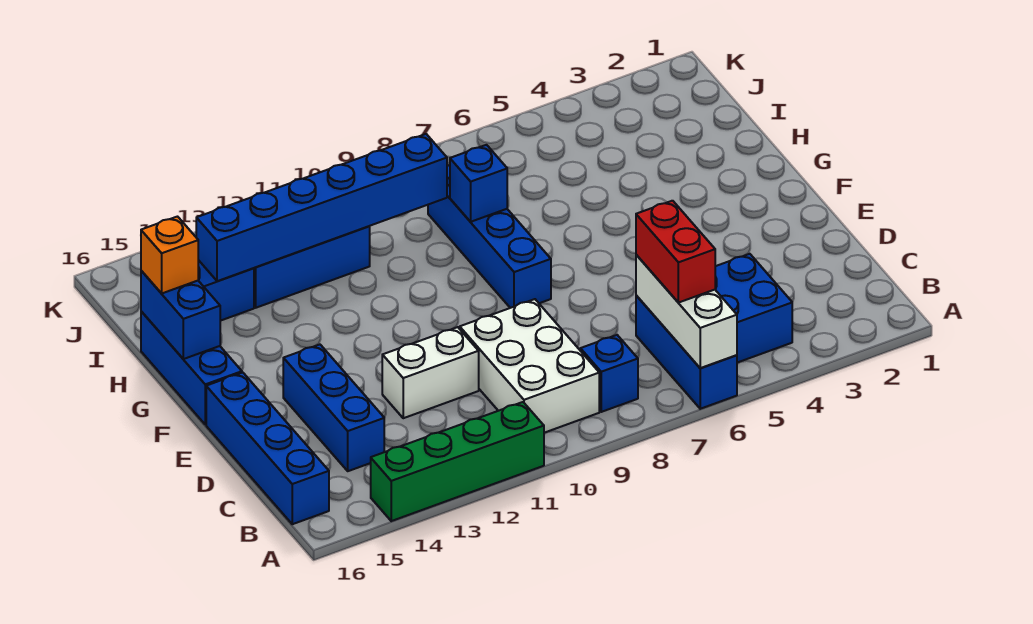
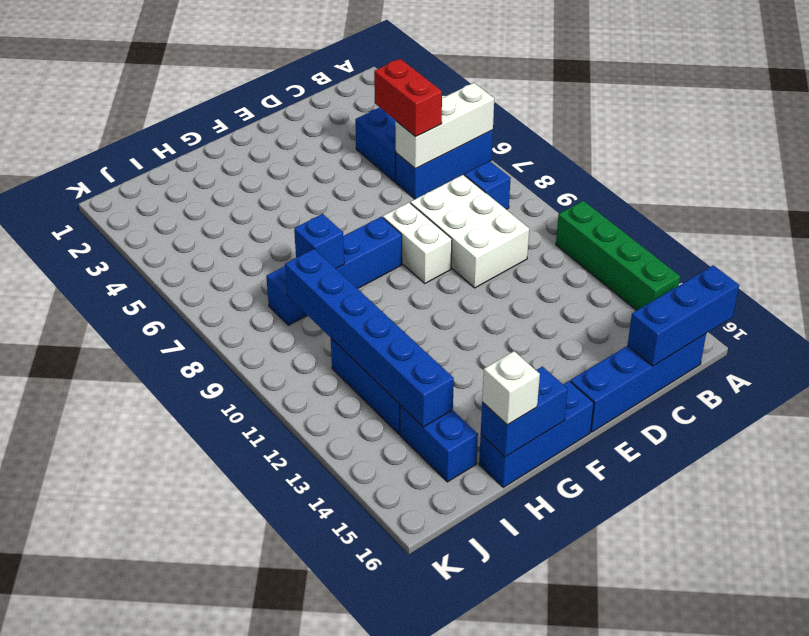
red 1x2 brick [636,201,715,303] -> red 1x2 brick turned to [374,59,442,137]
white 2x3 brick [460,299,599,433] -> white 2x3 brick turned to [410,175,529,288]
blue 1x3 brick [283,345,384,471] -> blue 1x3 brick moved to [628,265,739,366]
white 1x2 brick [382,327,479,418] -> white 1x2 brick moved to [383,203,452,283]
orange 1x1 brick [141,217,198,293] -> white 1x1 brick [482,351,540,425]

